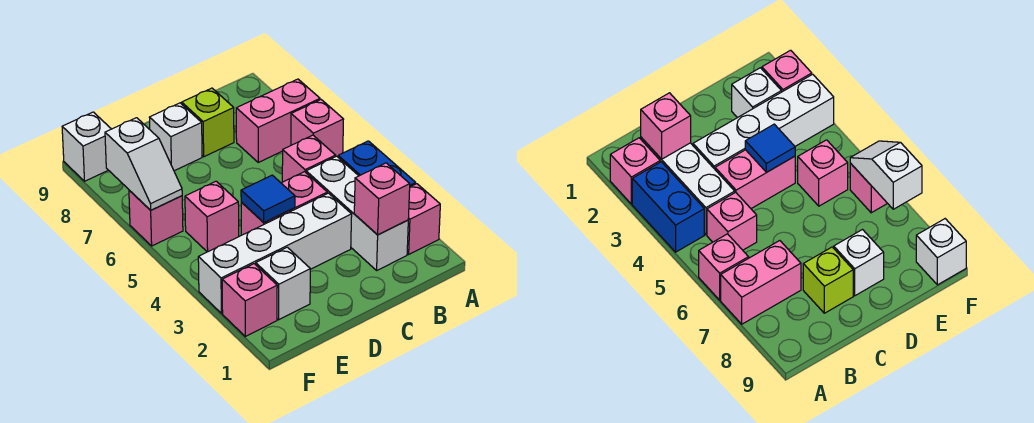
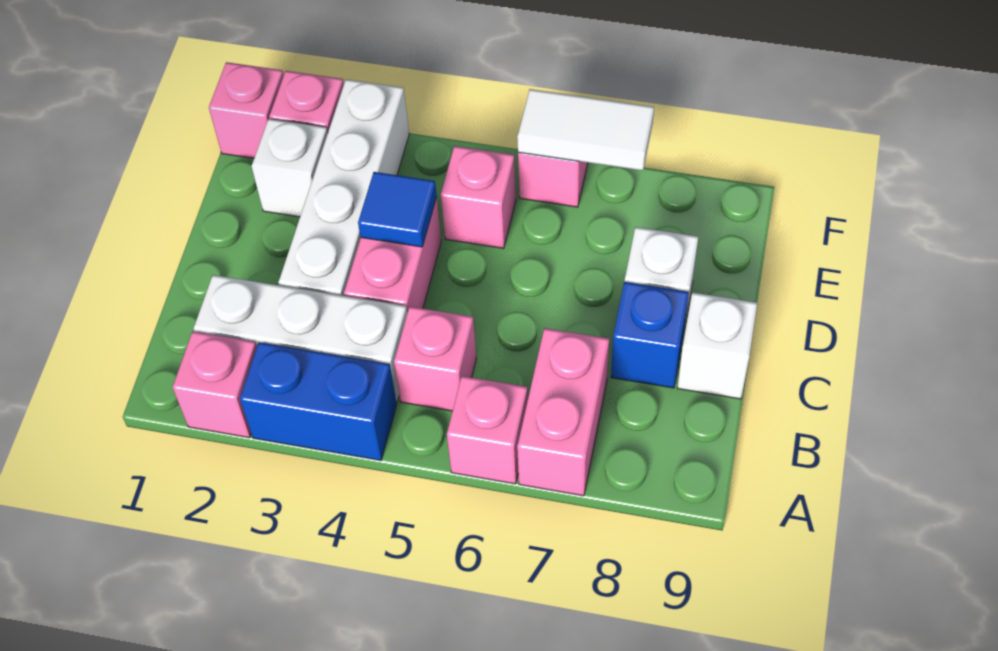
pink 1x1 brick [354,163,410,235] -> pink 1x1 brick moved to [209,62,284,158]
lime 1x1 brick [182,88,234,157] -> blue 1x1 brick [611,282,689,388]
white 1x2 slope [105,118,182,210] -> white 1x2 tile [517,89,654,171]
white 1x1 brick [62,112,111,181] -> white 1x1 brick moved to [677,292,757,399]

